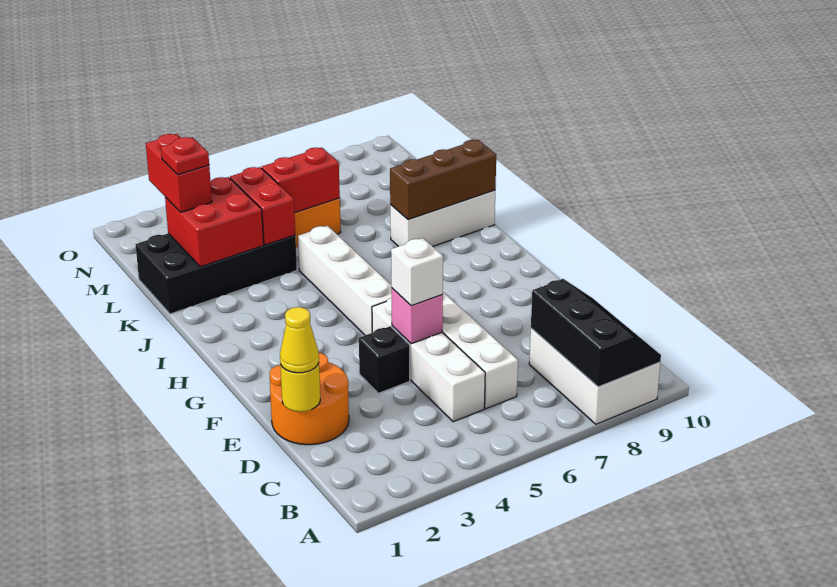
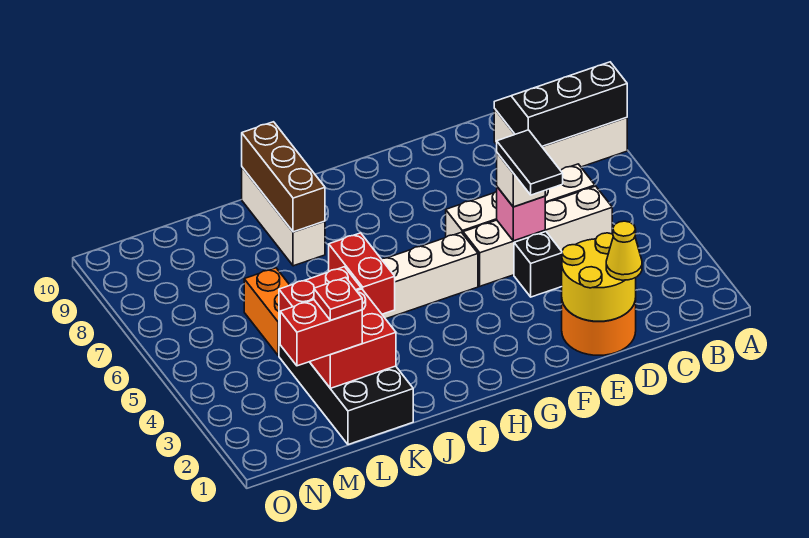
yellow 1x1 round brick [280,363,320,412] -> yellow 2x2 round brick [562,233,636,321]
none -> black 1x2 tile [497,130,563,195]
red 1x2 brick [262,147,340,213] -> red 1x2 brick moved to [329,233,395,314]

